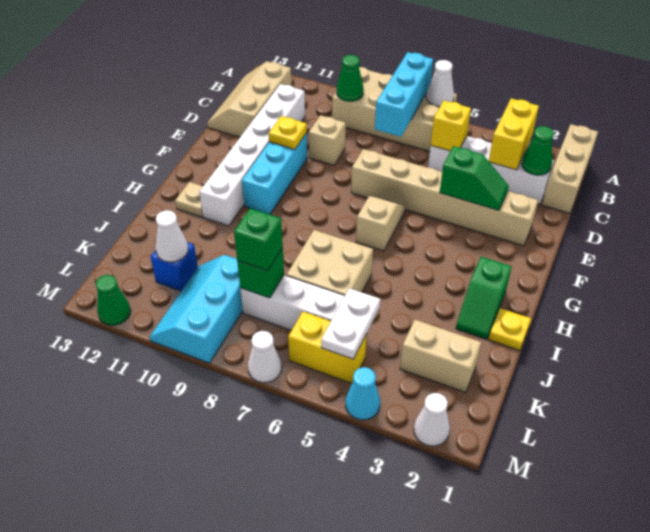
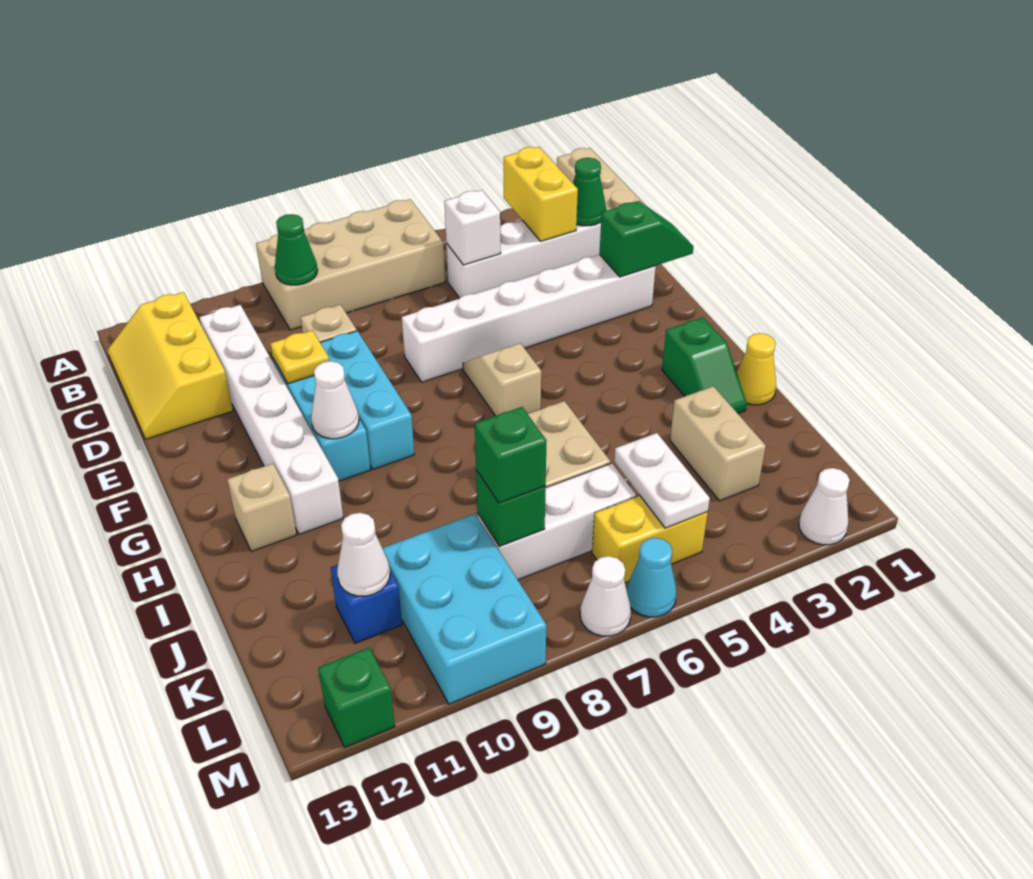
white 1x1 cone [426,60,454,107] -> white 1x1 cone moved to [311,361,359,439]
cyan 1x3 brick [375,52,433,137] -> cyan 1x3 brick moved to [320,331,414,469]
tan 2x3 slope [207,61,291,137] -> yellow 2x3 slope [108,292,233,439]
yellow 1x1 brick [431,101,471,151] -> white 1x1 brick [444,190,501,265]
tan 1x6 brick [351,149,538,246] -> white 1x6 brick [402,255,656,382]
green 1x2 slope [440,146,509,210] -> green 1x2 slope moved to [599,201,694,277]
tan 1x1 plate [175,182,203,217] -> tan 1x1 brick [227,464,297,551]
yellow 1x1 plate [489,308,531,350] -> yellow 1x1 cone [737,333,776,405]
tan 1x2 brick [400,320,481,392] -> tan 1x2 brick turned to [670,386,766,501]
cyan 2x3 slope [150,255,243,363] -> cyan 2x3 brick [382,514,546,704]
cyan 1x1 cone [346,367,380,420] -> cyan 1x1 cone moved to [627,538,677,617]
green 1x1 cone [96,275,131,325] -> green 1x1 brick [318,648,395,747]

